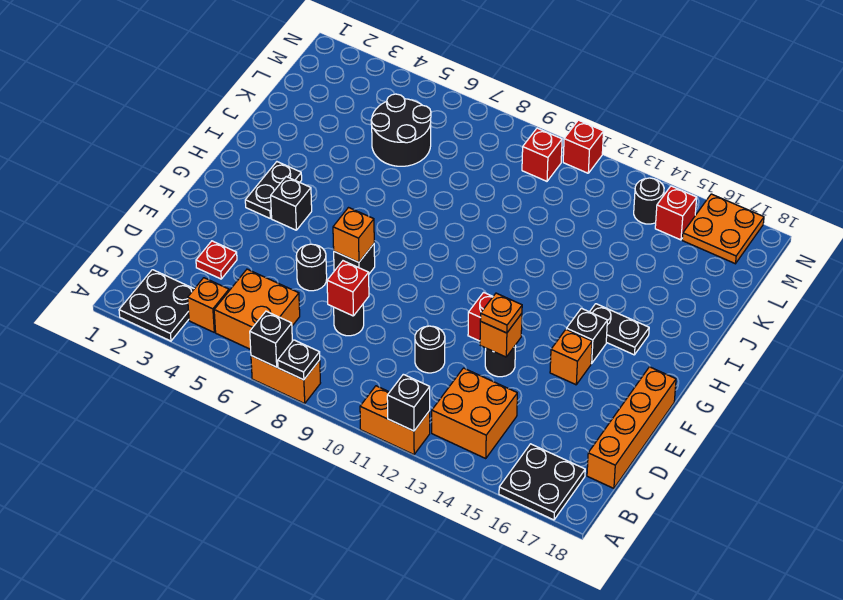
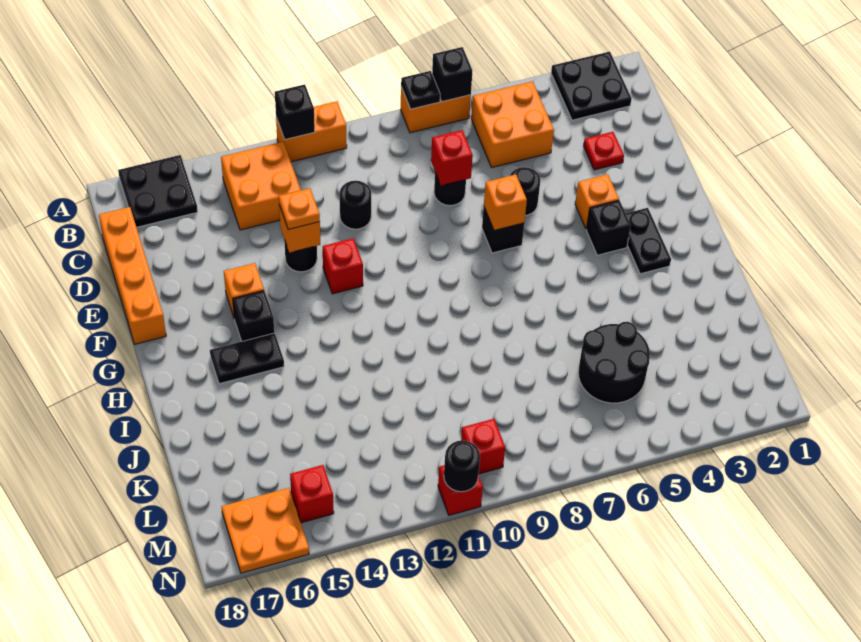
orange 1x1 brick [188,278,229,332] -> orange 1x1 brick moved to [575,174,619,229]
black 1x1 round brick [634,178,664,224] -> black 1x1 round brick moved to [444,440,480,492]

